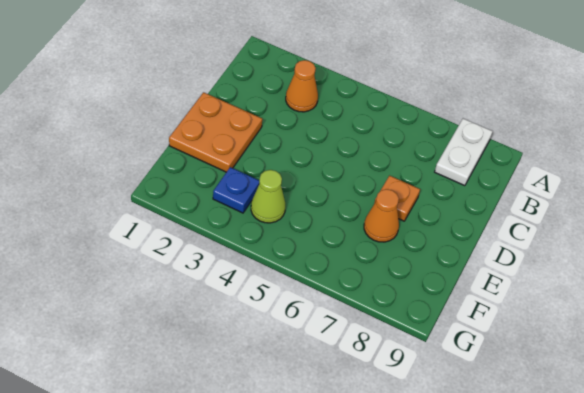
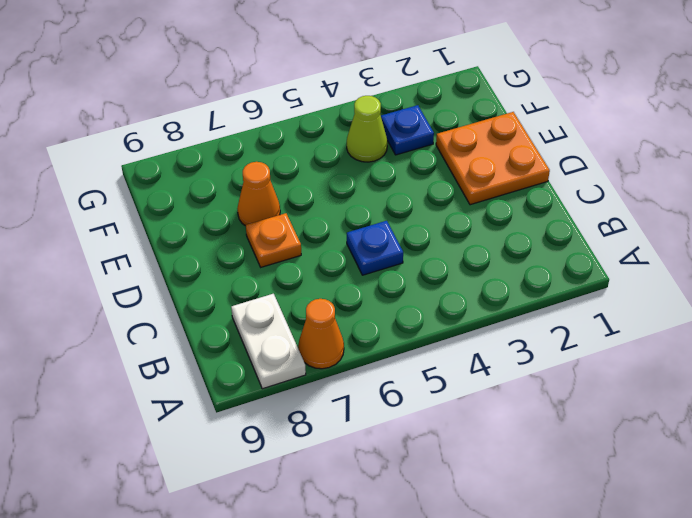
orange 1x1 cone [286,60,318,112] -> orange 1x1 cone moved to [298,299,344,369]
none -> blue 1x1 plate [347,221,403,275]

